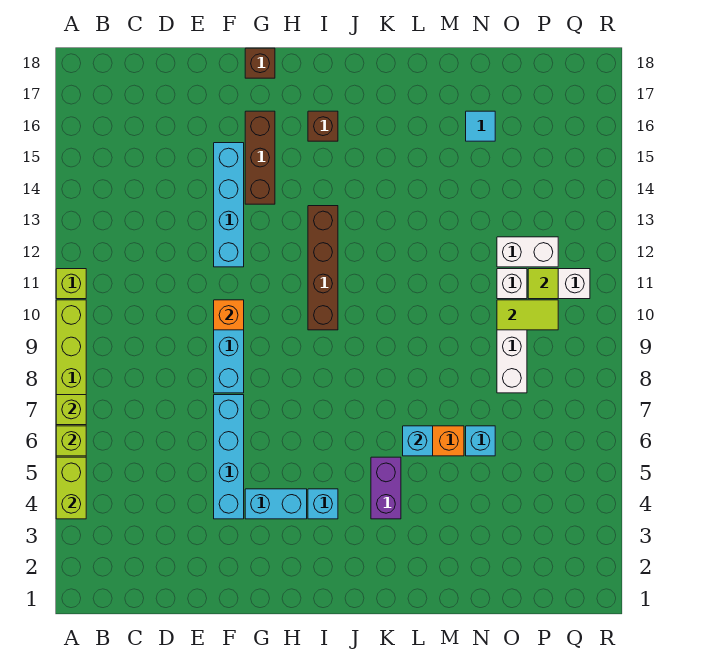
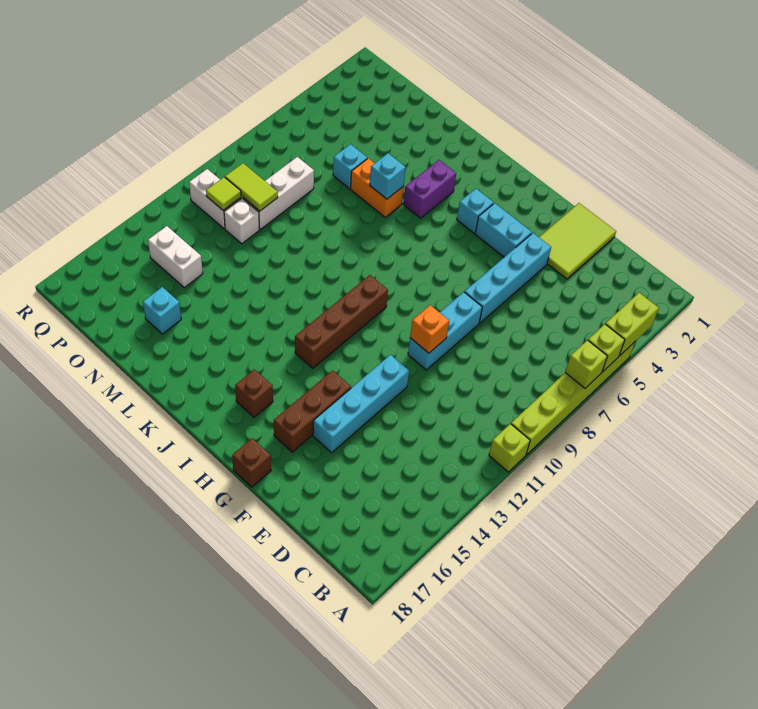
none -> lime 2x3 tile [539,203,616,279]
cyan 1x1 tile [466,111,495,141] -> cyan 1x1 brick [143,287,181,334]
white 1x2 brick [497,237,558,267] -> white 1x2 brick moved to [148,226,203,288]

